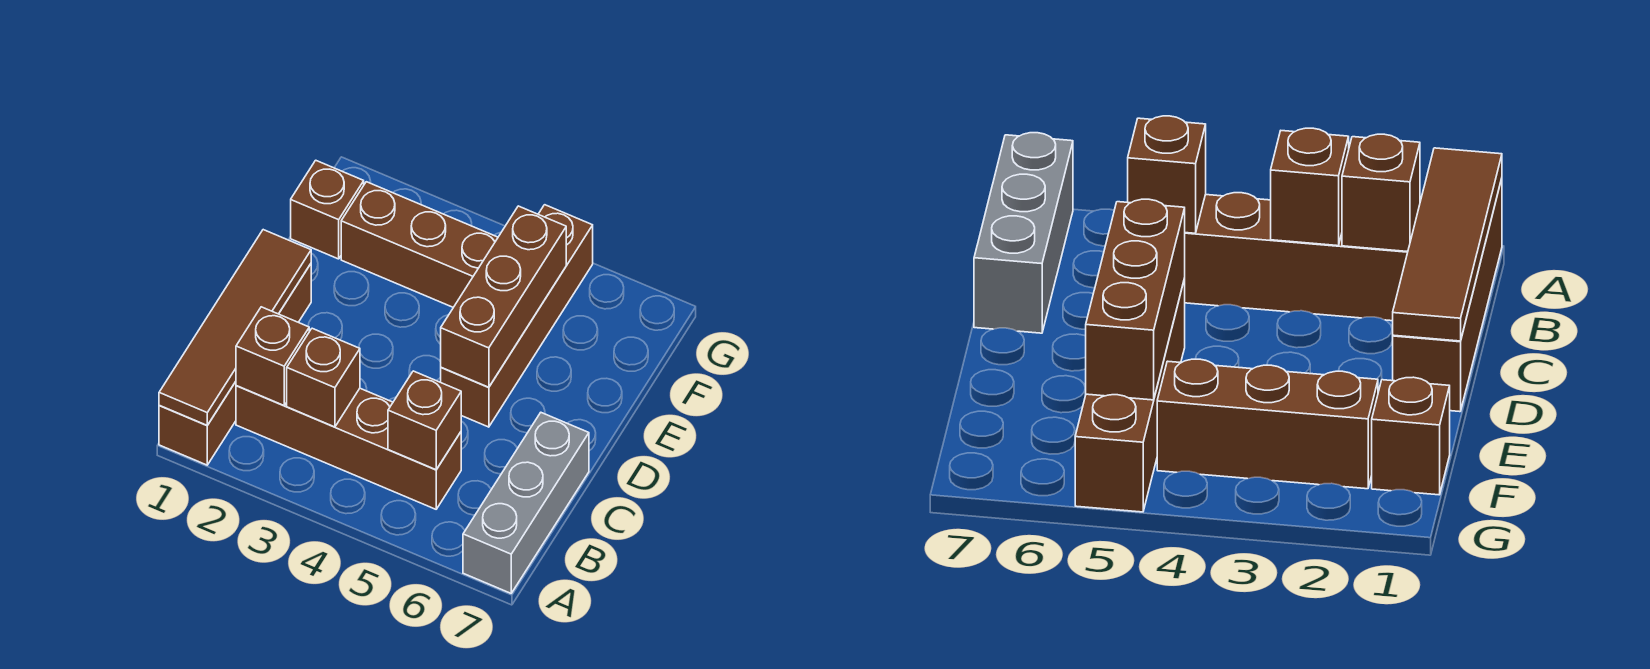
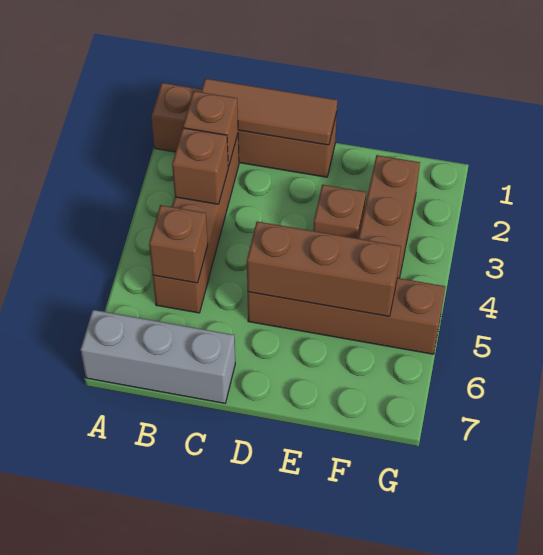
brown 1x4 tile [159,230,311,425] -> brown 1x3 tile [201,79,337,145]
brown 1x1 brick [291,160,364,259] -> brown 1x1 brick moved to [313,185,366,239]

